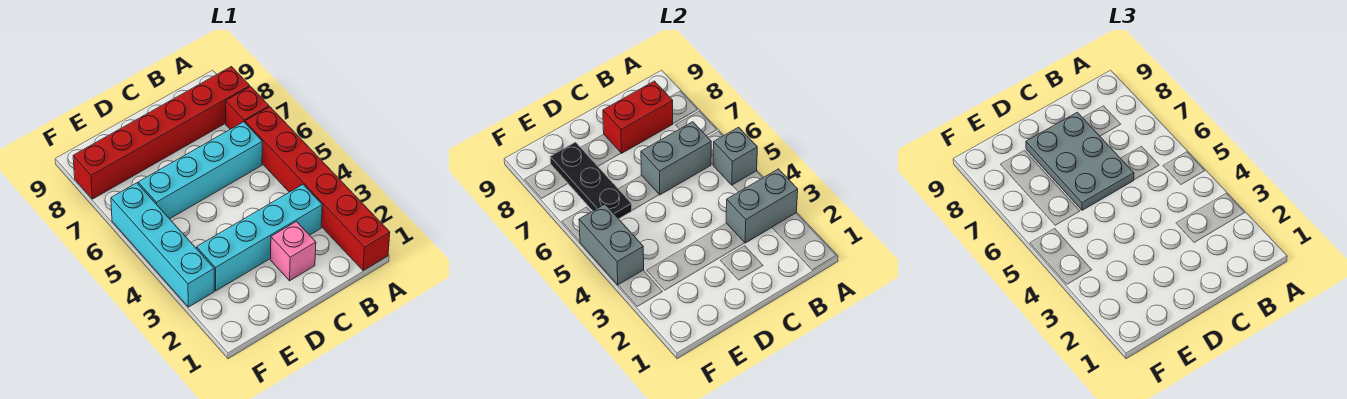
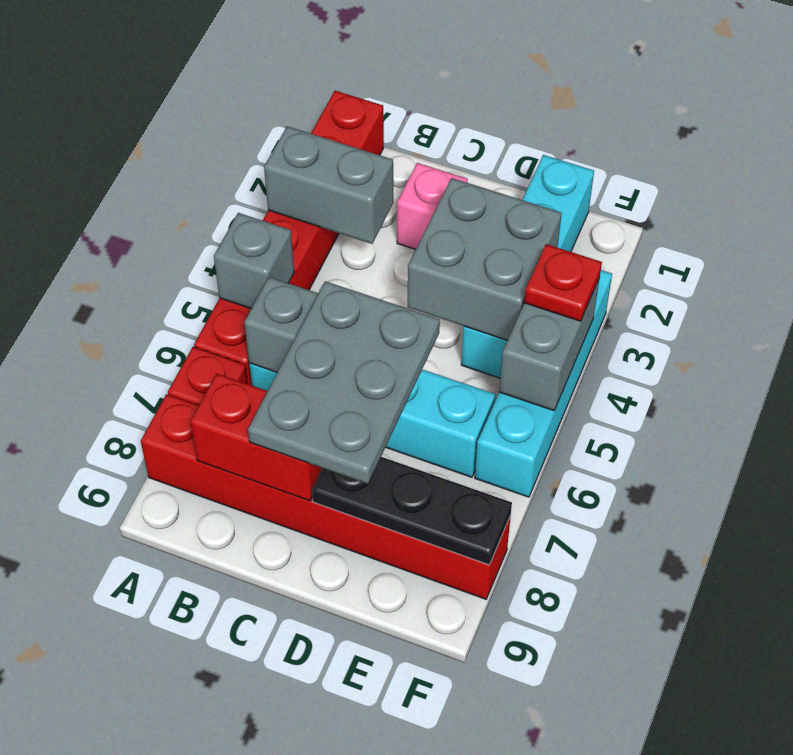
cyan 1x4 brick [197,185,322,291] -> cyan 1x4 brick turned to [461,155,594,378]
none -> grey 2x2 brick [408,178,562,340]
black 1x3 plate [550,142,632,219] -> black 1x3 plate turned to [312,457,512,565]
none -> red 1x1 plate [524,244,602,321]

